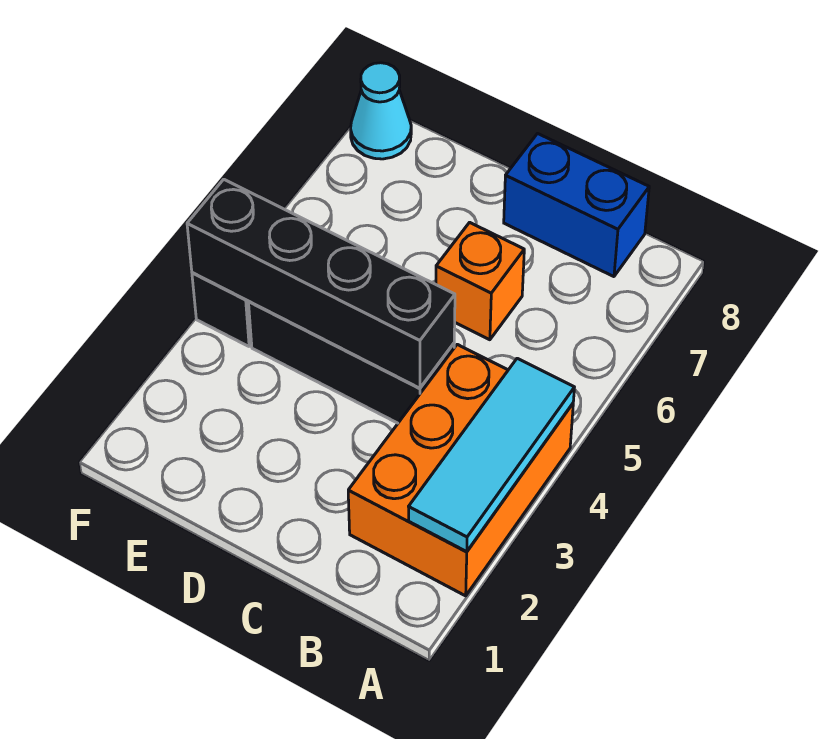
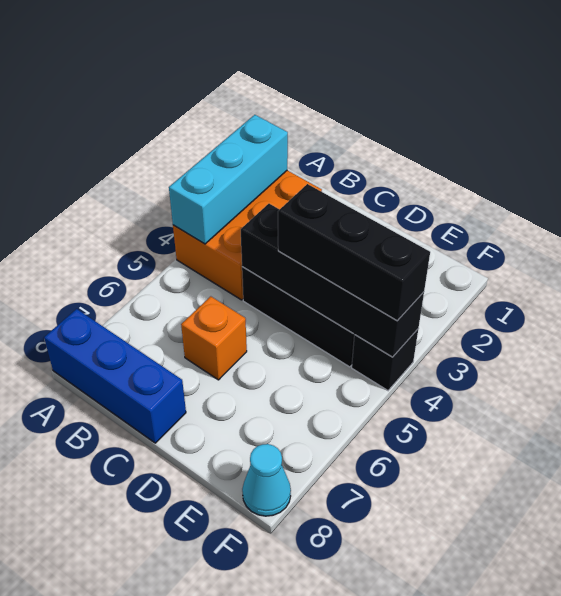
cyan 1x3 tile [409,358,574,552] -> cyan 1x3 brick [169,115,288,244]
blue 1x2 brick [504,134,649,277] -> blue 1x3 brick [44,309,186,443]
none -> black 1x3 brick [278,184,430,321]

